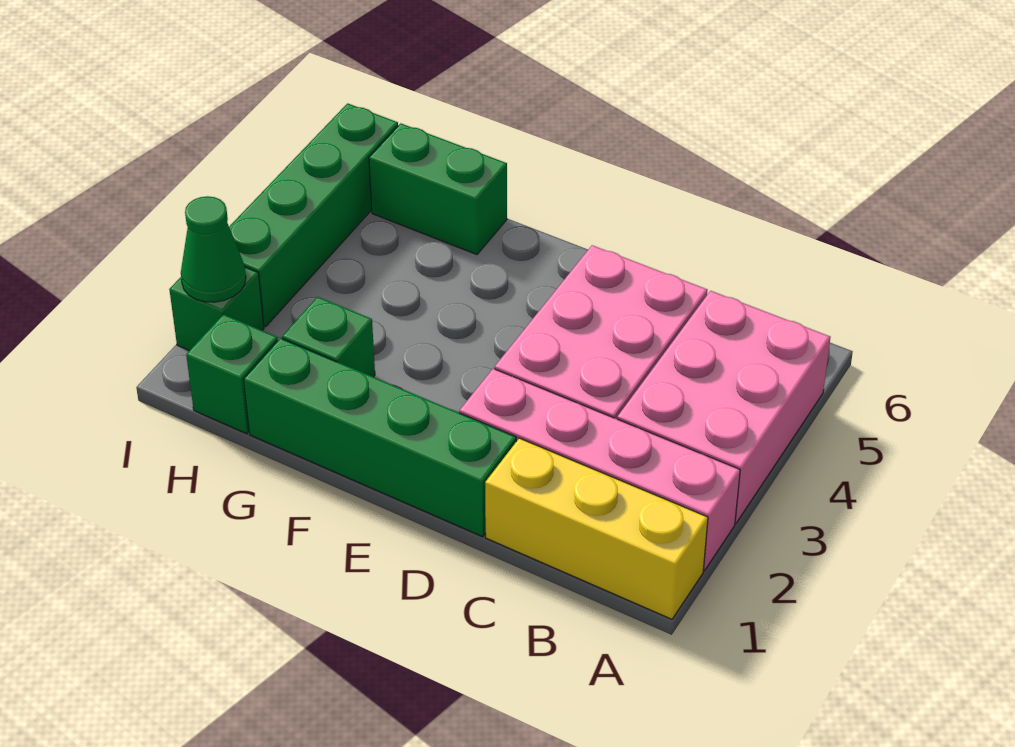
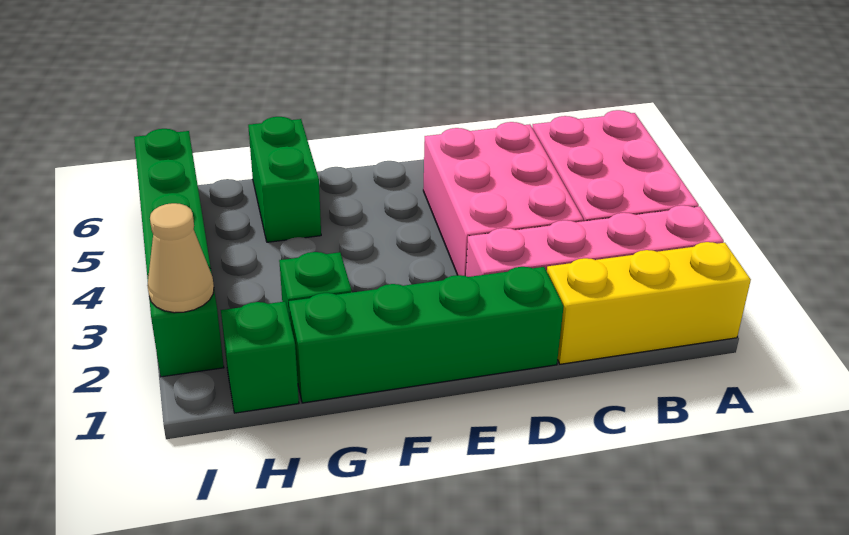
green 1x2 brick [369,123,507,255] -> green 1x2 brick turned to [248,117,321,242]
green 1x1 cone [181,196,246,302] -> tan 1x1 cone [147,203,214,313]

